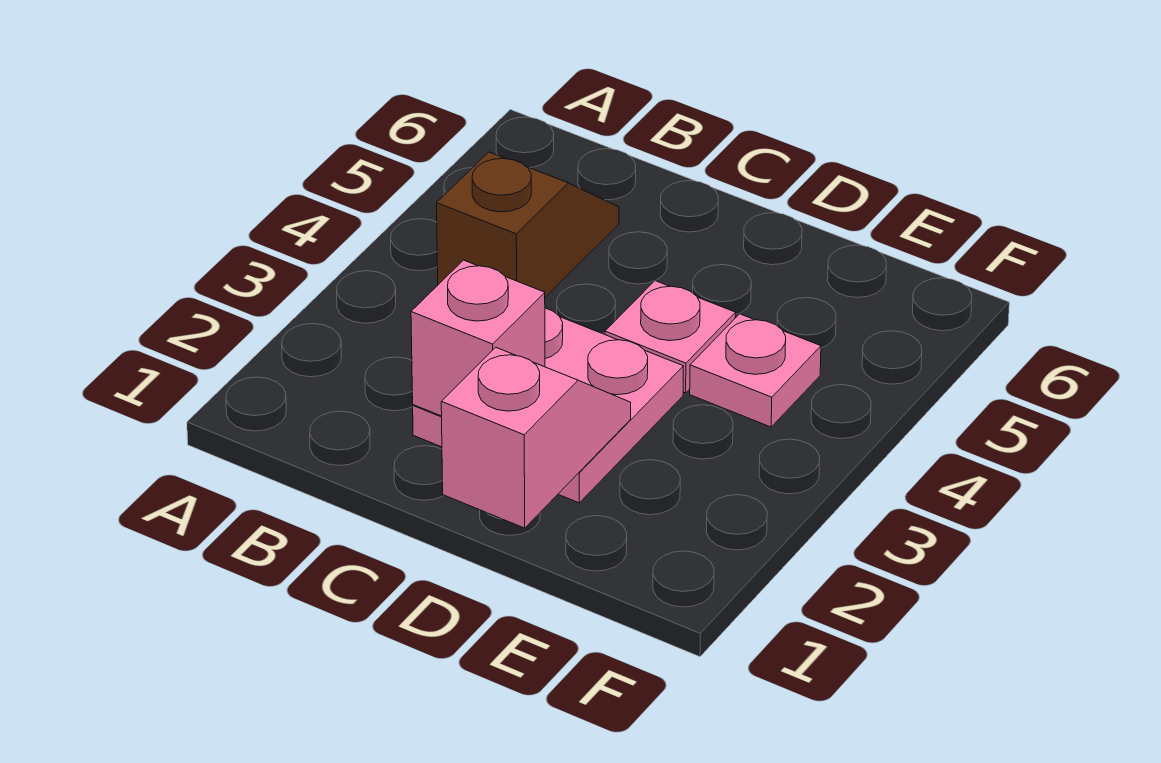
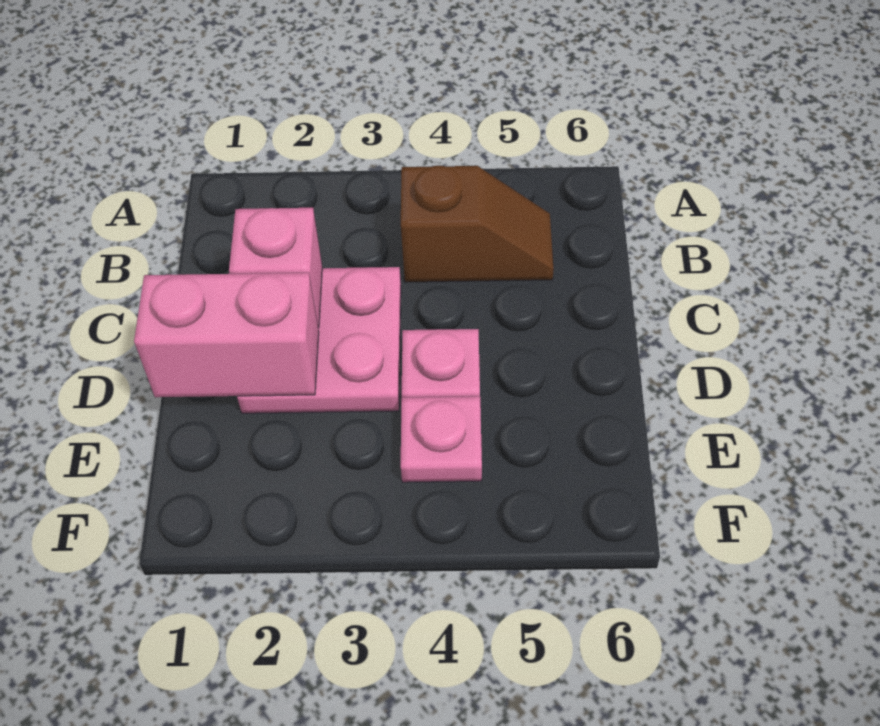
pink 1x2 slope [441,347,631,528] -> pink 1x2 brick [134,273,319,397]

